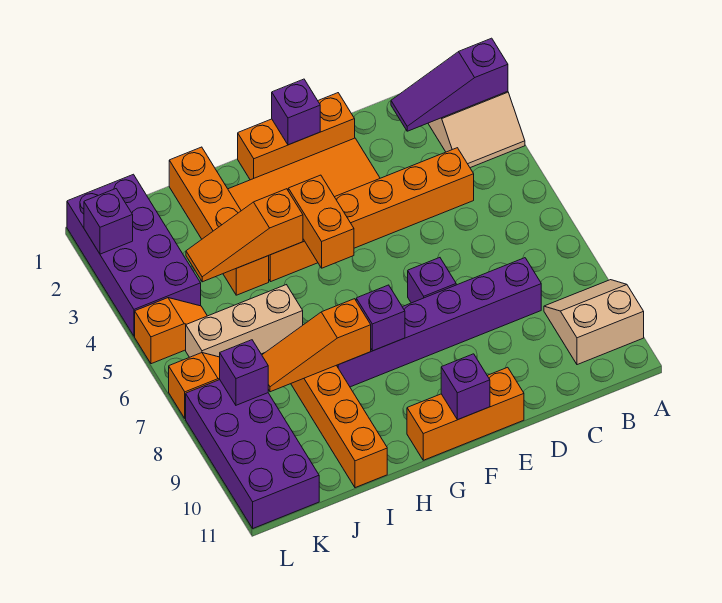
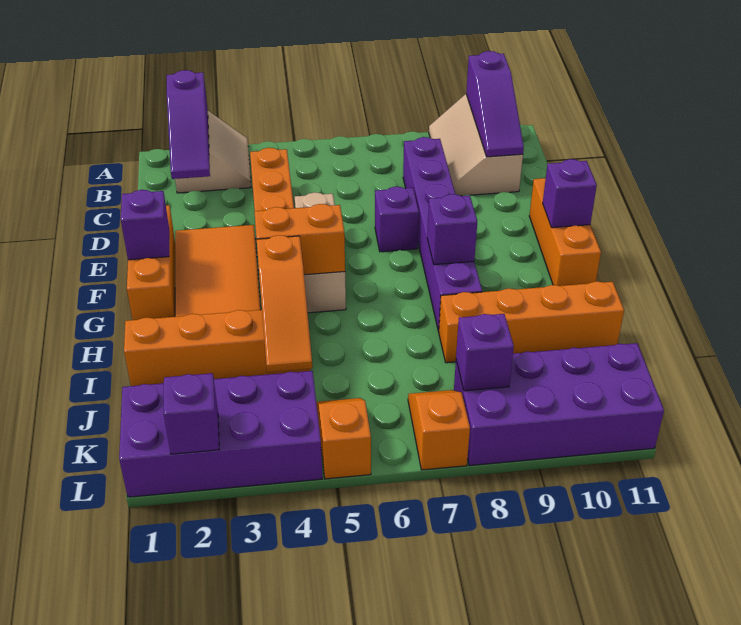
tan 2x2 slope [544,280,644,365] -> tan 2x3 slope [429,94,523,196]
none -> purple 1x3 slope [466,51,524,157]
orange 1x3 slope [262,299,371,392] -> none
tan 1x3 brick [186,285,303,357] -> tan 1x3 brick moved to [295,192,346,313]

